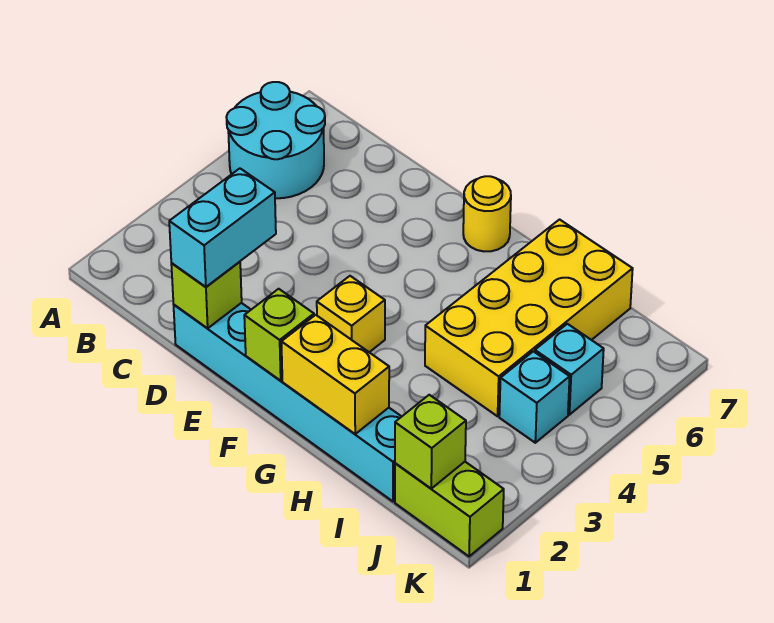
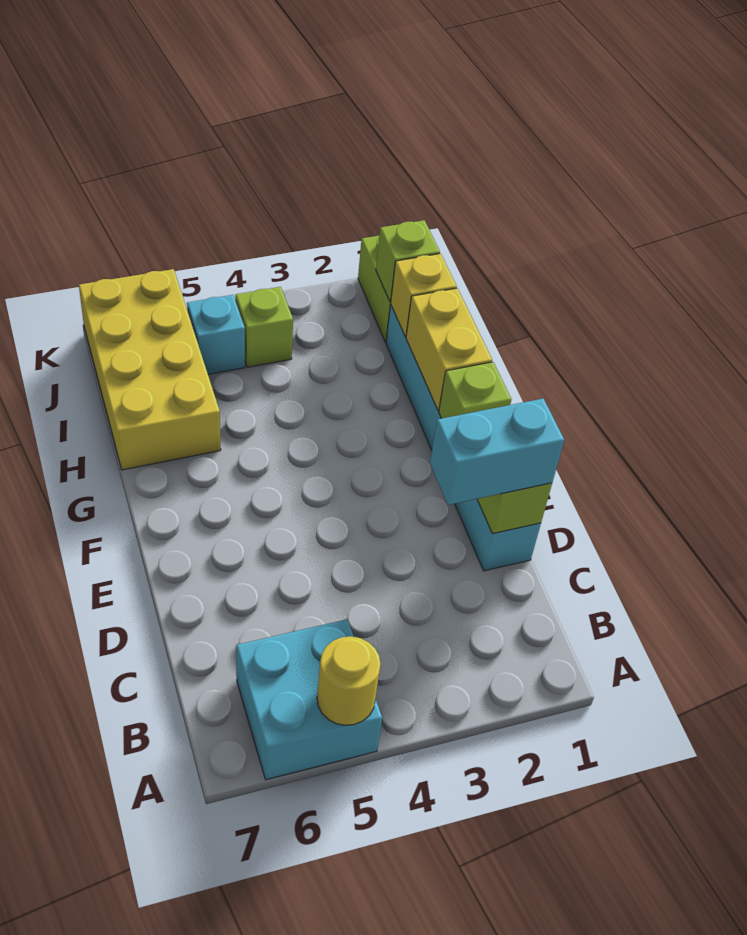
cyan 2x2 round brick [226,82,325,198] -> cyan 2x2 brick [236,619,382,780]
yellow 1x1 brick [317,276,385,352] -> yellow 1x1 brick moved to [391,254,457,337]
yellow 1x1 round brick [463,176,511,251] -> yellow 1x1 round brick moved to [317,636,381,725]
yellow 2x4 brick [425,220,633,416] -> yellow 2x4 brick turned to [79,269,221,470]
cyan 1x1 brick [499,351,570,443] -> lime 1x1 brick [235,287,293,367]

